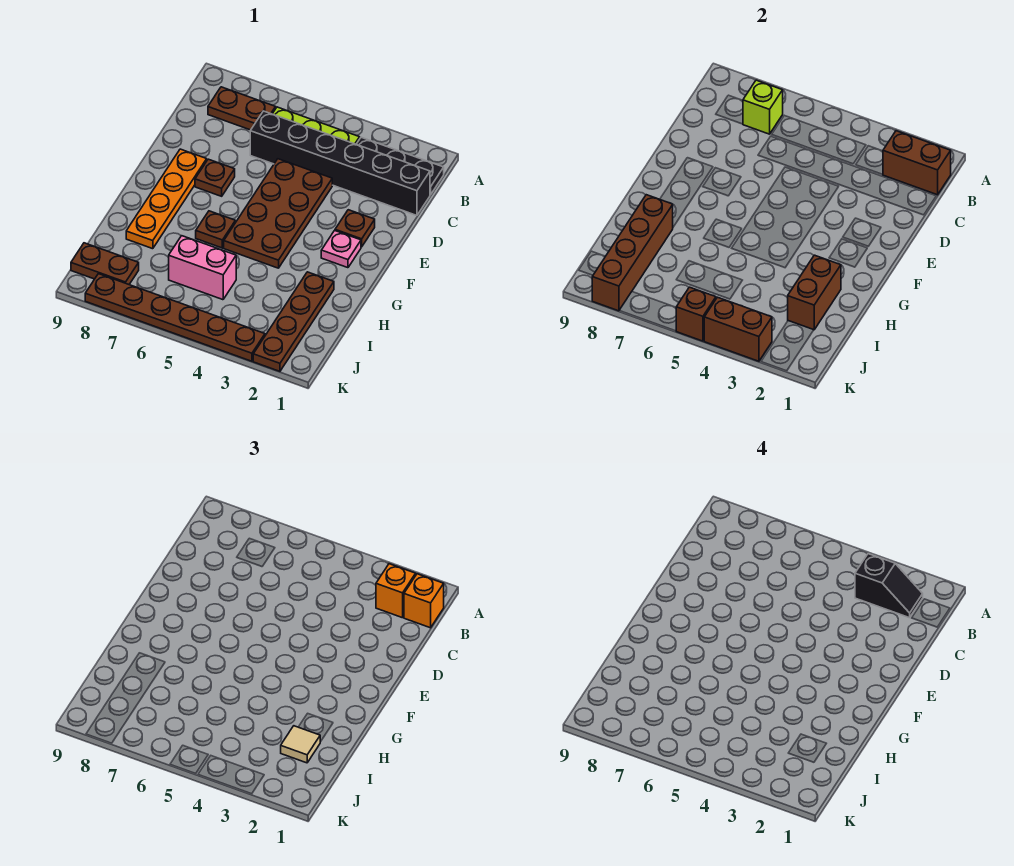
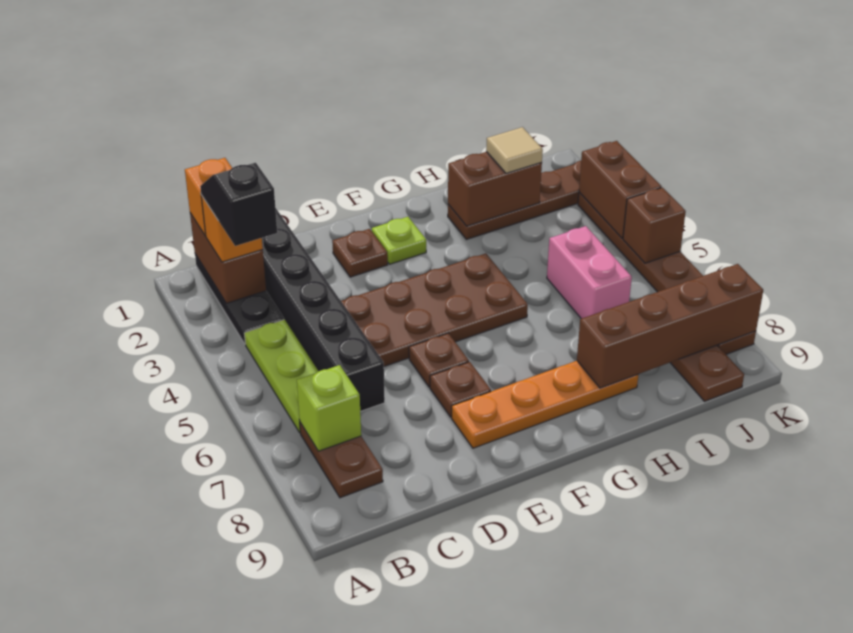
pink 1x1 plate [321,230,361,268] -> lime 1x1 plate [372,217,426,264]
brown 1x1 plate [196,211,235,248] -> brown 1x1 plate moved to [409,333,469,387]

